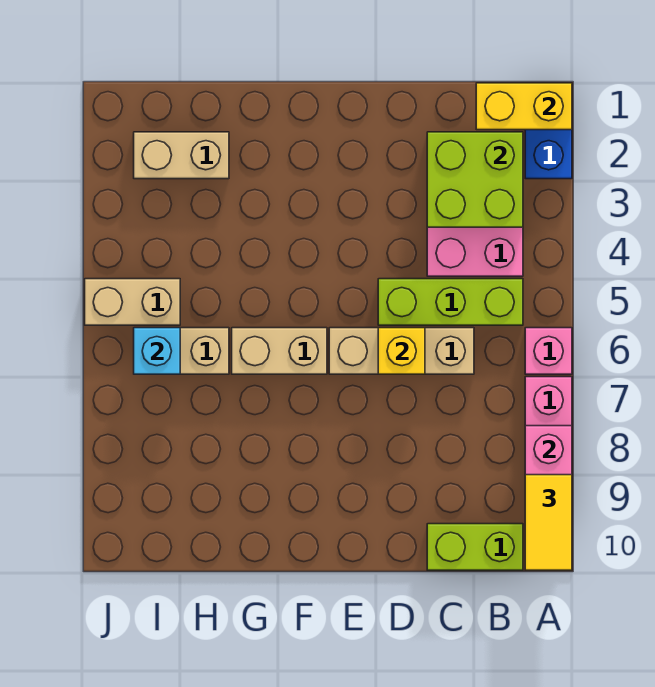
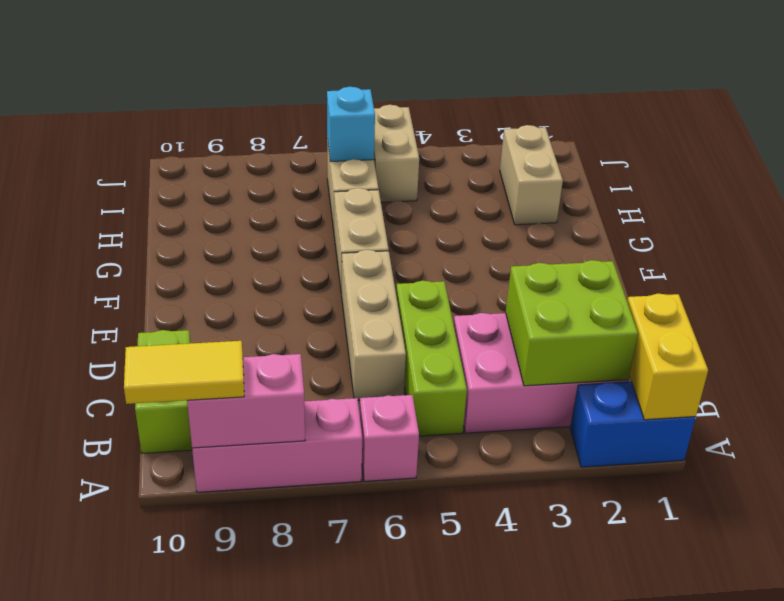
yellow 1x1 brick [378,328,425,374] -> none

